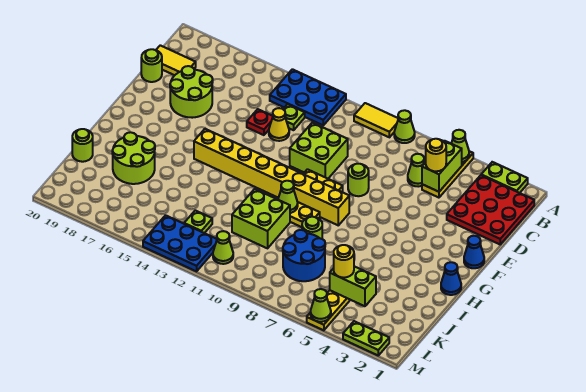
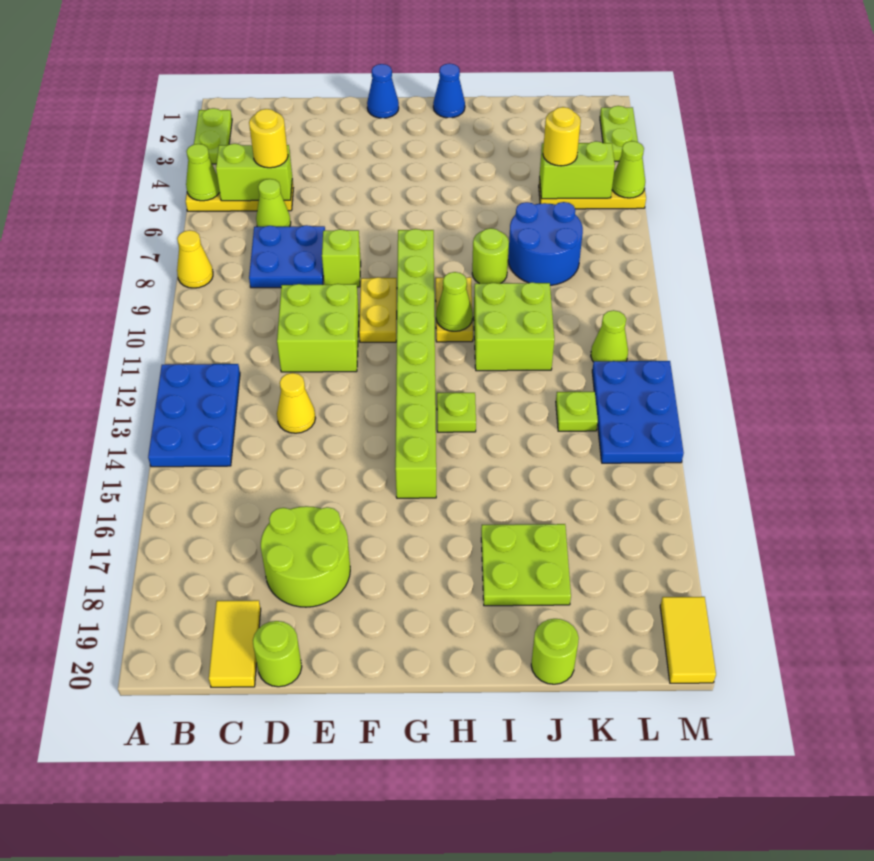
lime 1x1 cone [394,110,415,143] -> yellow 1x1 cone [177,230,213,288]
yellow 1x2 tile [354,103,398,137] -> yellow 1x2 tile moved to [660,597,716,683]
red 3x3 plate [447,175,534,244] -> none
none -> blue 2x2 plate [249,225,325,288]
lime 1x1 plate [283,104,305,130] -> lime 1x1 plate moved to [437,393,476,432]
red 1x1 plate [247,109,273,135] -> none
lime 1x1 round brick [348,164,369,196] -> lime 1x1 brick [322,229,361,287]
yellow 1x8 brick [194,129,349,225] -> lime 1x8 brick [395,229,436,498]
lime 2x2 round brick [112,132,155,184] -> lime 2x2 plate [481,524,571,606]
lime 1x2 brick [330,266,376,306] -> lime 1x2 brick turned to [540,141,615,199]

